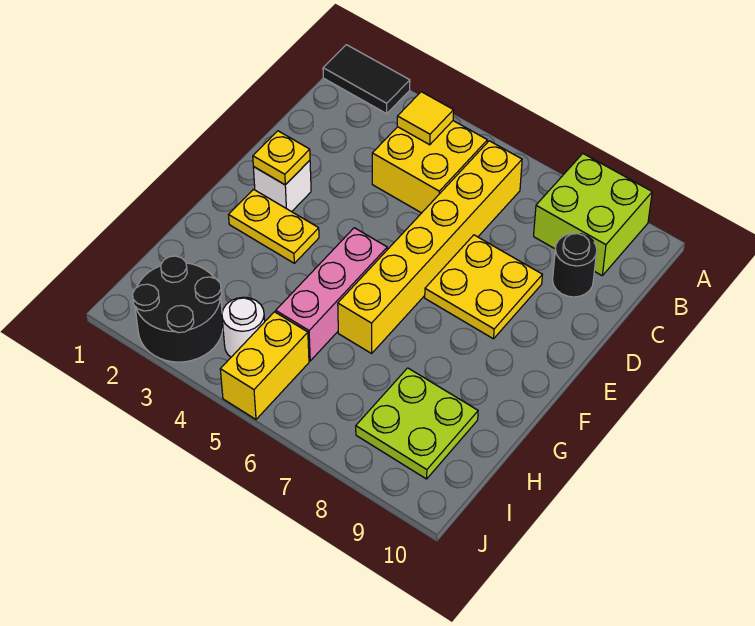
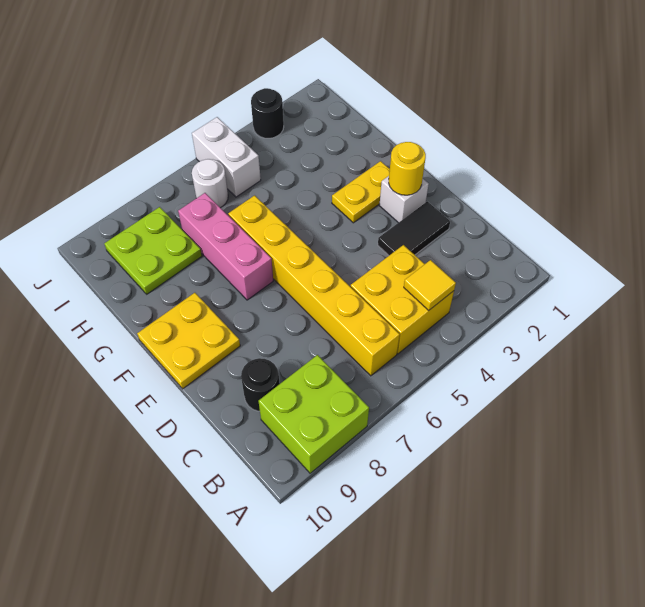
black 1x2 tile [323,45,410,114] -> black 1x2 tile moved to [378,202,450,255]
yellow 2x2 plate [425,235,542,339] -> yellow 2x2 plate moved to [137,293,240,389]
yellow 1x1 plate [253,131,310,185] -> yellow 1x1 round brick [389,142,426,195]
pink 1x3 brick [276,228,387,361] -> pink 1x3 brick moved to [178,193,273,300]
black 2x2 round brick [133,256,223,362] -> black 1x1 round brick [251,88,284,138]
white 1x1 round brick [222,297,265,357] -> white 1x1 round brick moved to [192,159,228,208]
yellow 1x2 brick [220,312,309,419] -> white 1x2 brick [192,117,261,197]

